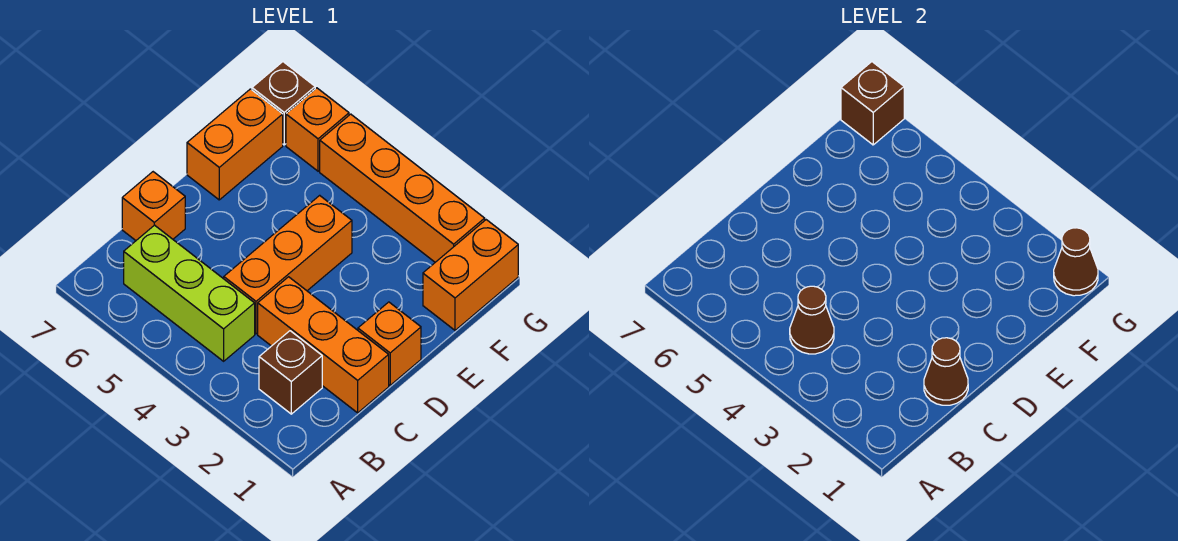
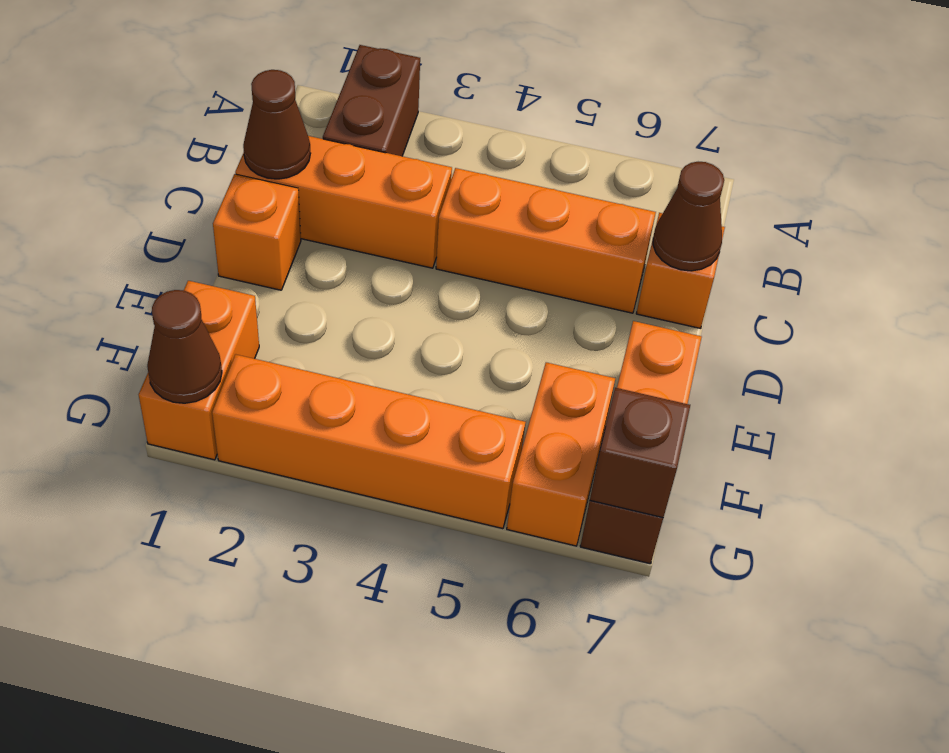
brown 1x1 brick [259,331,322,414] -> brown 1x2 brick [323,45,420,156]
lime 1x3 brick [124,225,255,361] -> none
brown 1x1 cone [790,286,834,354] -> brown 1x1 cone moved to [653,162,724,271]
orange 1x3 brick [224,195,352,334] -> orange 1x3 brick turned to [436,168,656,313]
orange 1x1 brick [286,88,349,171] -> orange 1x2 brick [507,362,615,546]

